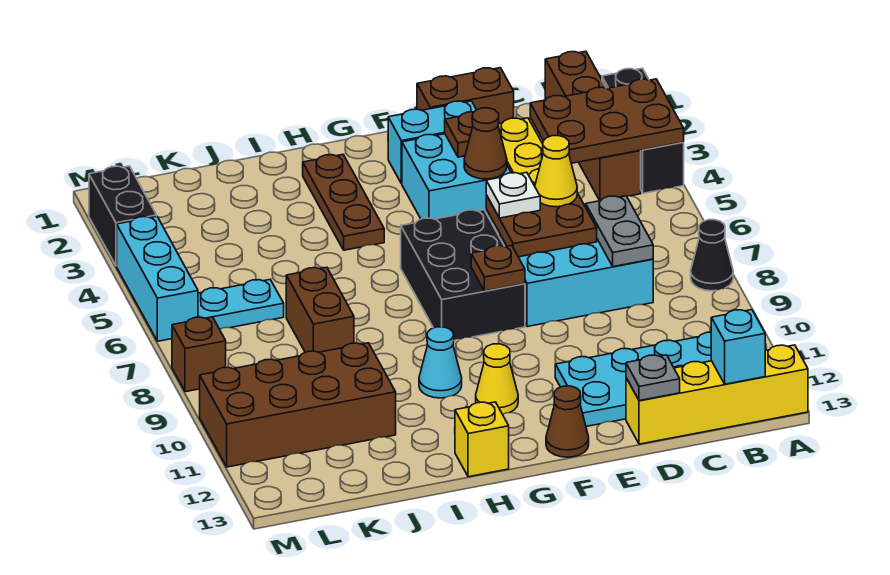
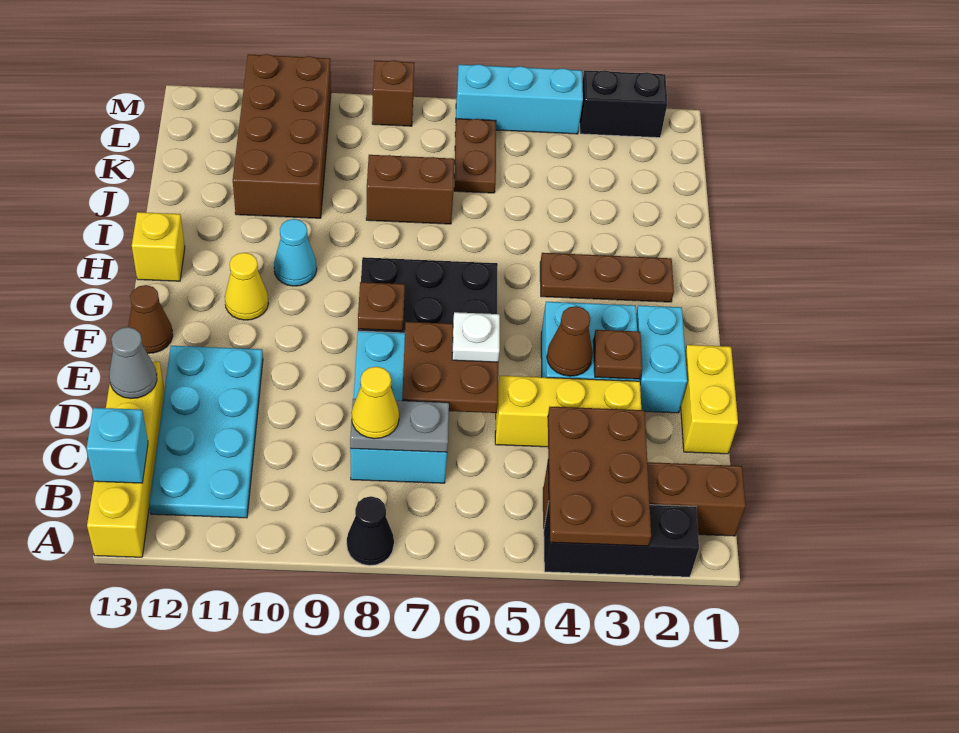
brown 1x2 brick [417,68,514,123] -> yellow 1x2 brick [681,345,738,454]
yellow 1x1 cone [535,136,577,207] -> yellow 1x1 cone moved to [352,367,399,439]
grey 1x1 plate [626,355,680,401] -> grey 1x1 cone [109,327,157,399]
cyan 1x2 plate [198,280,284,329] -> brown 1x2 plate [454,119,496,193]

